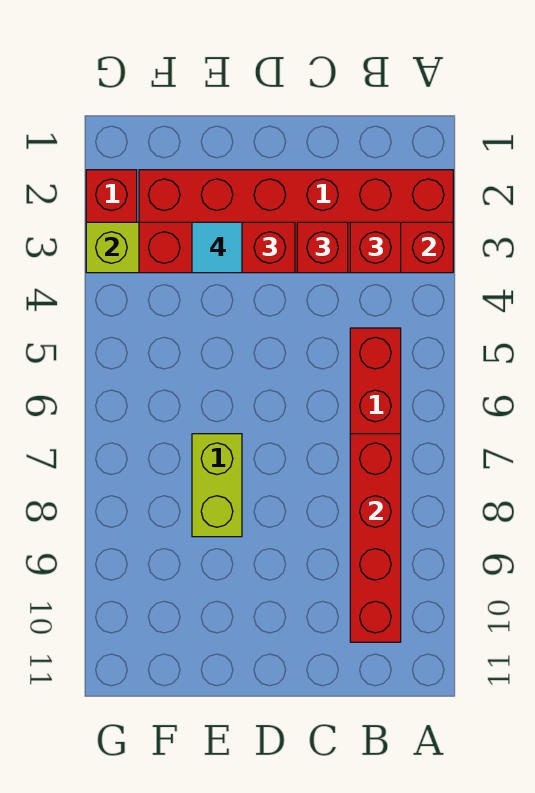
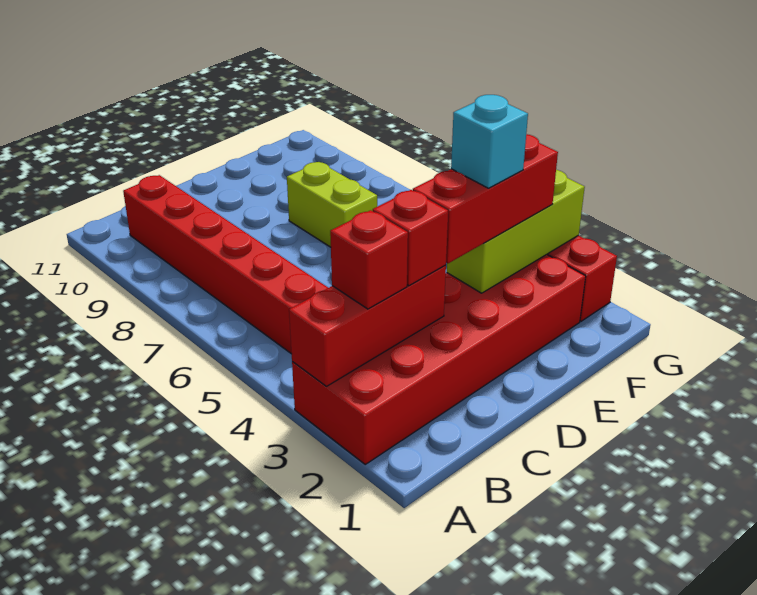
red 1x4 brick [350,434,401,642] -> none
cyan 1x1 tile [192,222,242,273] -> cyan 1x1 brick [451,95,528,188]

